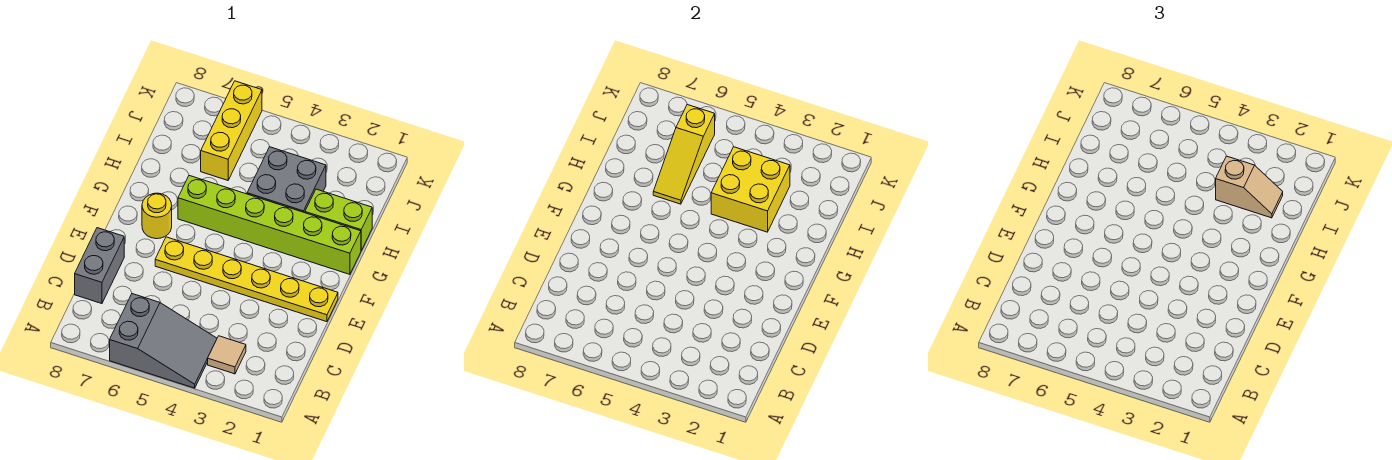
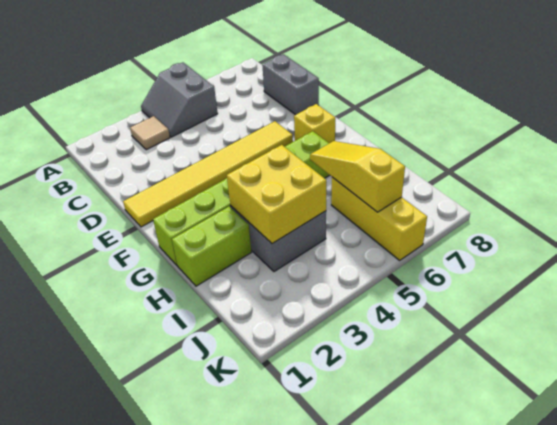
grey 2x3 slope [110,294,217,388] -> grey 2x2 slope [141,62,218,137]
yellow 1x6 plate [155,237,338,322] -> yellow 1x6 tile [123,121,293,227]
yellow 1x1 round brick [142,193,172,239] -> yellow 1x1 brick [294,104,335,143]
tan 1x2 slope [1216,156,1283,218] -> none

